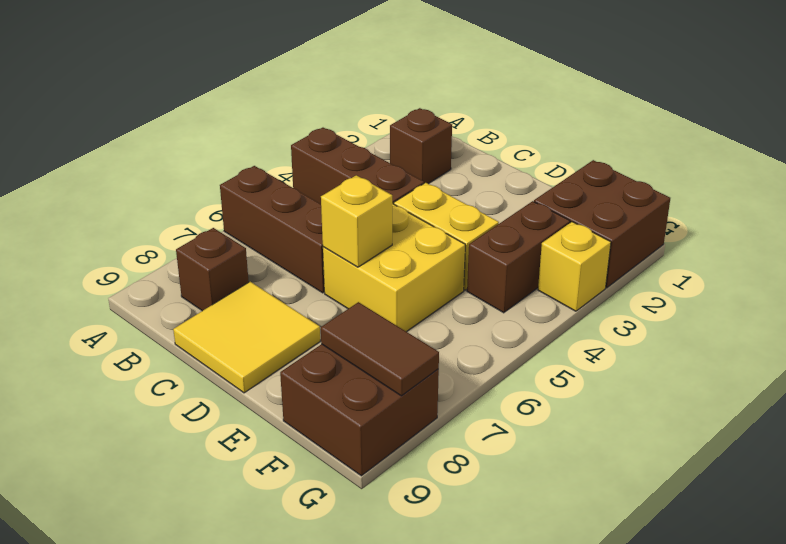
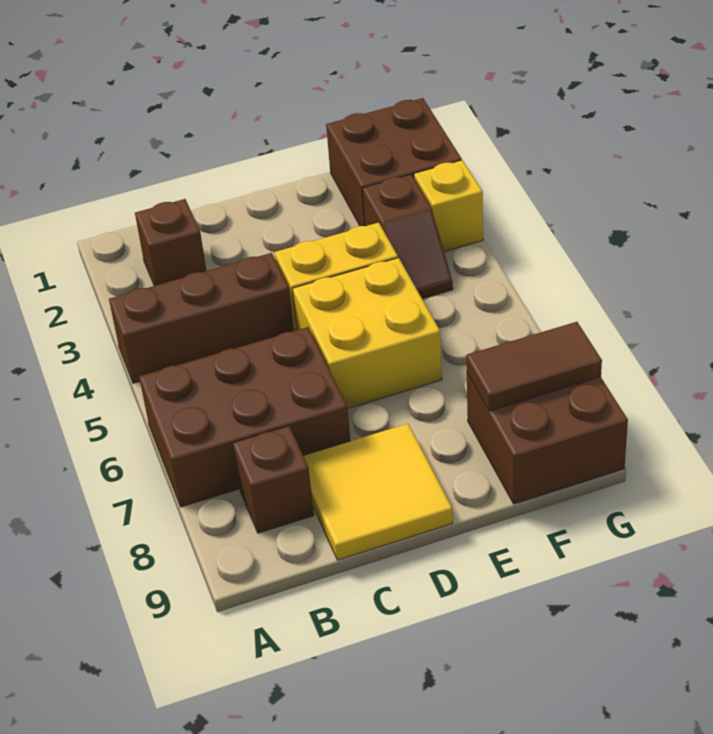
brown 1x3 brick [220,166,324,293] -> brown 2x3 brick [139,327,350,507]
yellow 1x1 brick [321,175,392,267] -> none
brown 1x2 brick [467,201,570,313] -> brown 1x2 slope [362,174,453,299]

